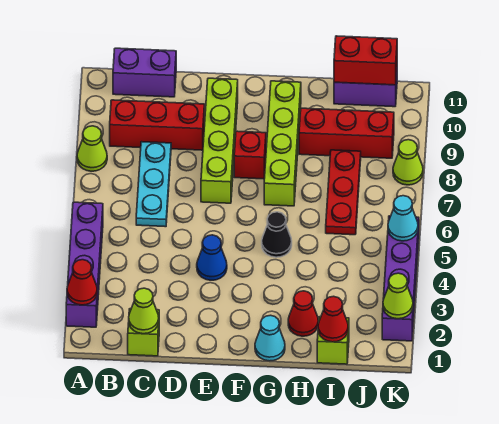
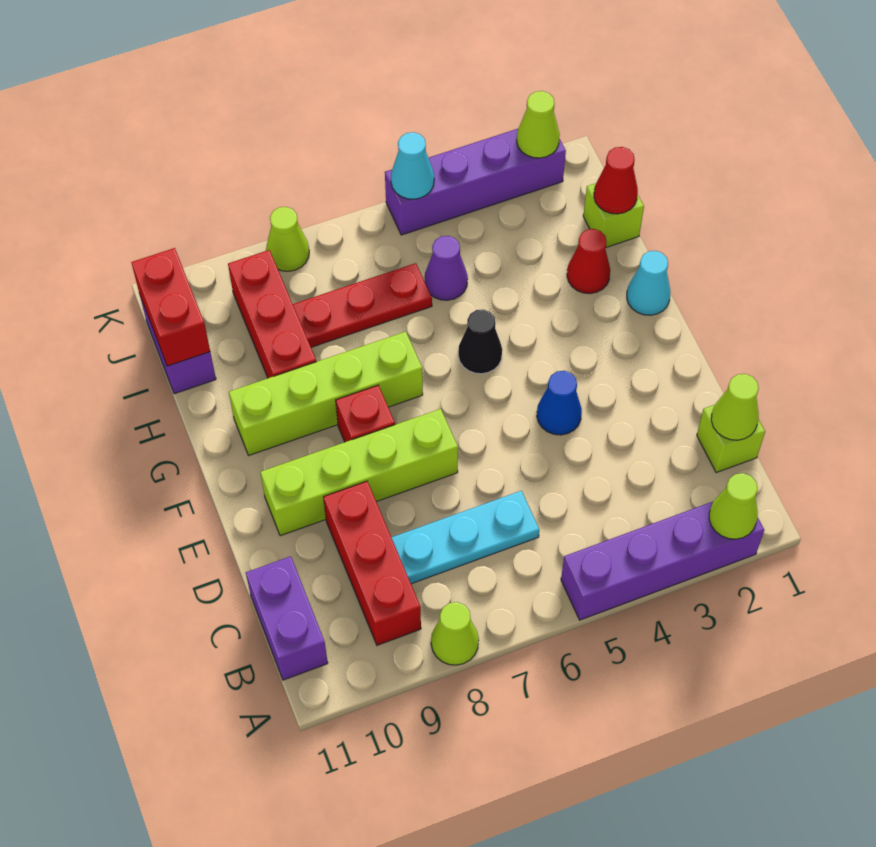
red 1x1 cone [67,260,97,305] -> lime 1x1 cone [709,473,758,539]
none -> purple 1x1 cone [425,236,468,300]

